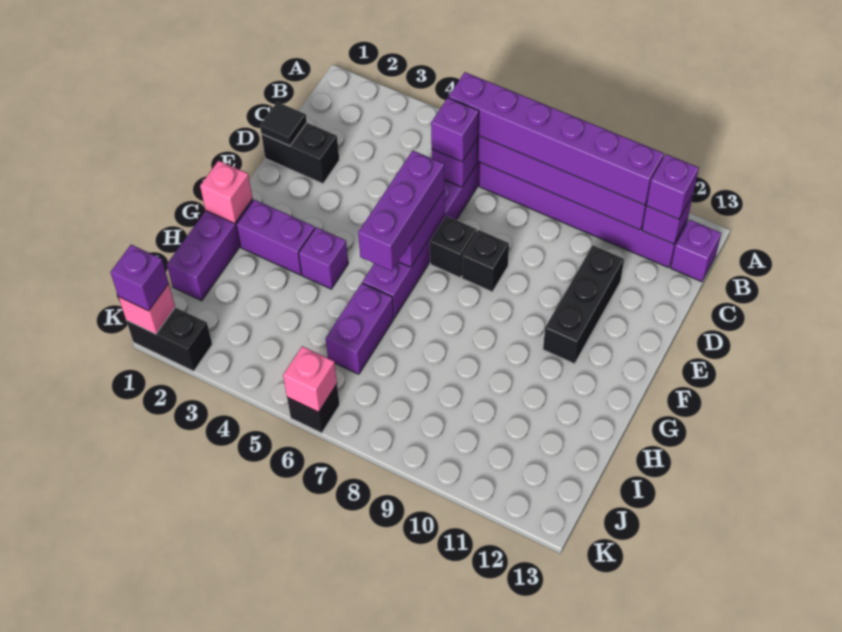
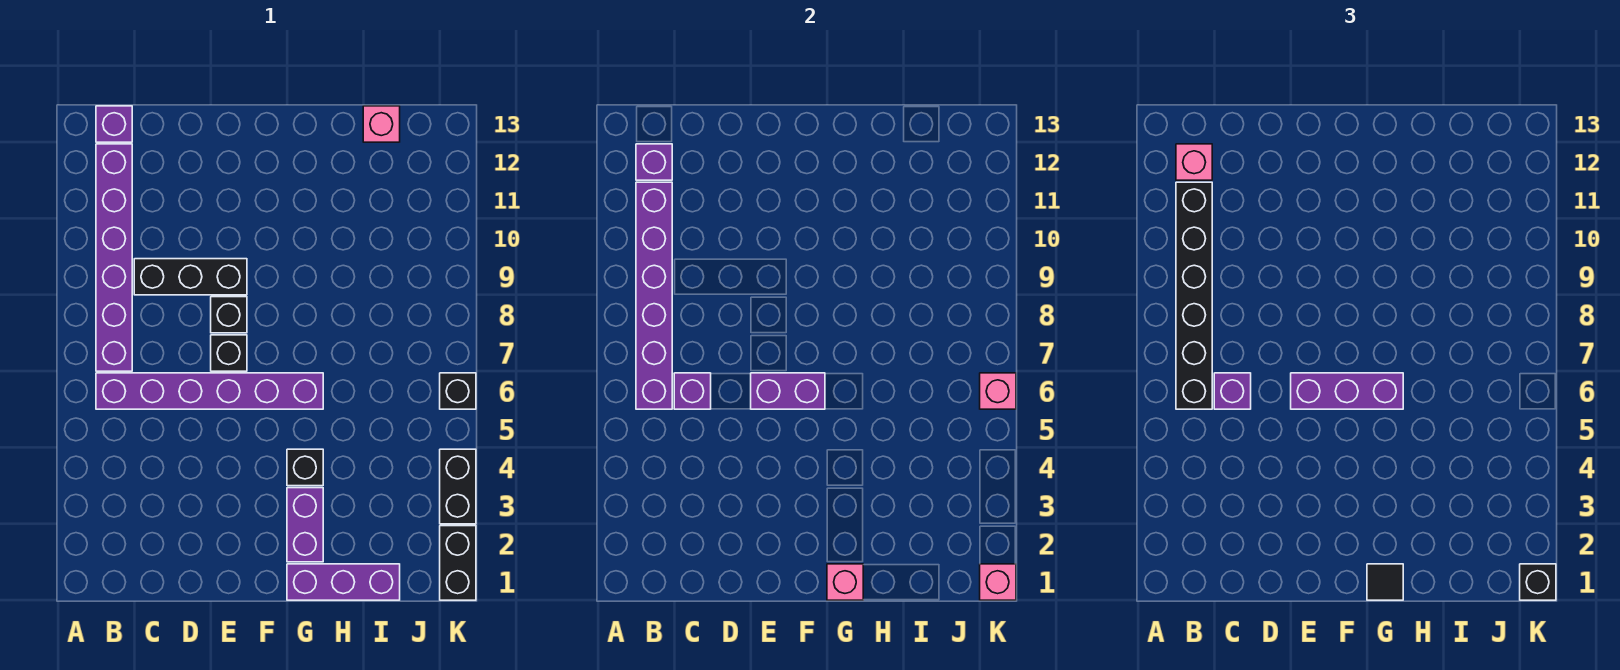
purple 1x6 brick [448,72,664,205] -> black 1x6 brick [1176,182,1212,409]
purple 1x1 brick [647,154,699,219] -> pink 1x1 brick [1176,144,1212,180]
black 1x2 brick [261,123,339,184] -> black 1x2 brick moved to [440,449,476,524]
black 1x1 tile [260,102,307,146] -> black 1x1 tile moved to [1367,564,1403,600]
black 1x3 brick [543,245,624,364] -> black 1x3 brick moved to [134,259,247,295]
purple 1x1 brick [299,227,348,289] -> black 1x1 brick [287,449,323,486]
purple 1x2 brick [326,283,394,374] -> none
none -> pink 1x1 brick [363,106,400,142]
purple 1x1 brick [111,245,169,311] -> black 1x1 brick [1520,564,1556,600]

